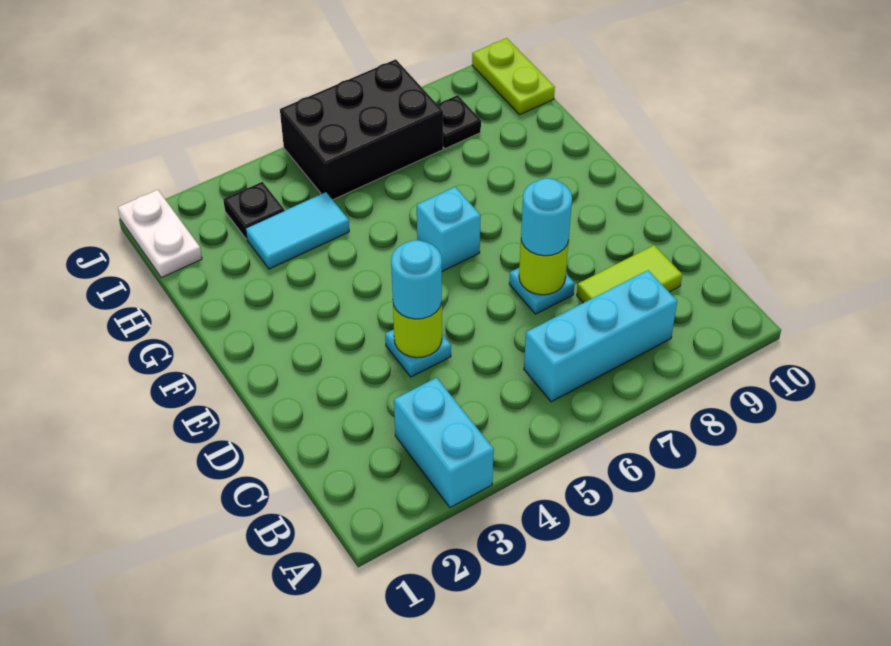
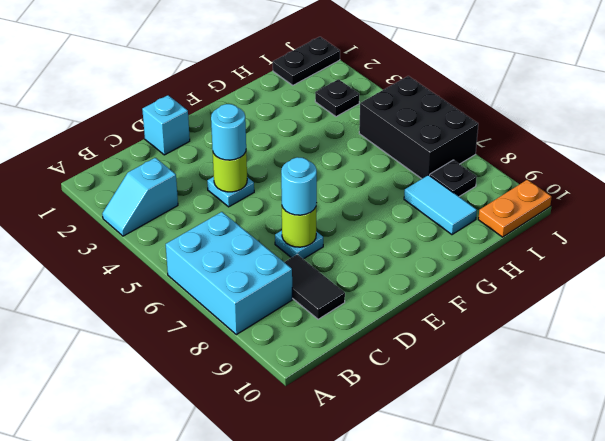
cyan 1x2 brick [394,378,494,508] -> cyan 1x2 slope [102,158,178,236]
cyan 1x3 brick [524,270,677,402] -> cyan 2x3 brick [166,212,292,335]
lime 1x2 tile [577,245,682,303] -> black 1x2 tile [284,255,345,319]
cyan 1x1 brick [417,187,481,271] -> cyan 1x1 brick moved to [142,95,190,155]
cyan 1x2 tile [246,192,349,269] -> cyan 1x2 tile moved to [404,175,477,235]
white 1x2 plate [118,190,202,278] -> black 1x2 plate [273,37,340,85]
lime 1x2 plate [472,38,555,115] -> orange 1x2 plate [478,180,552,237]

